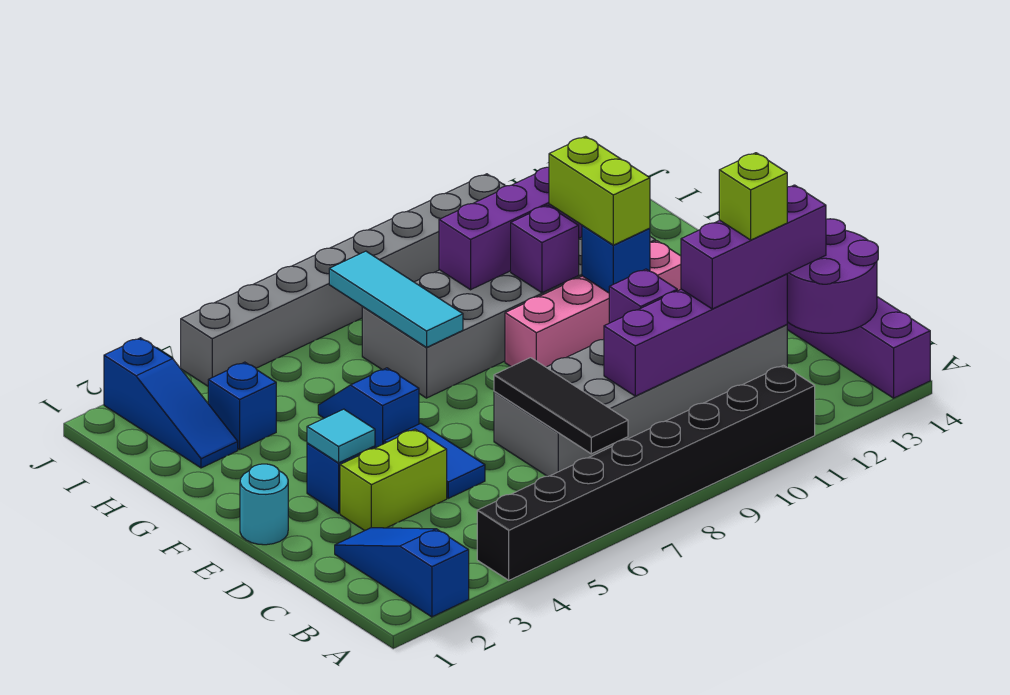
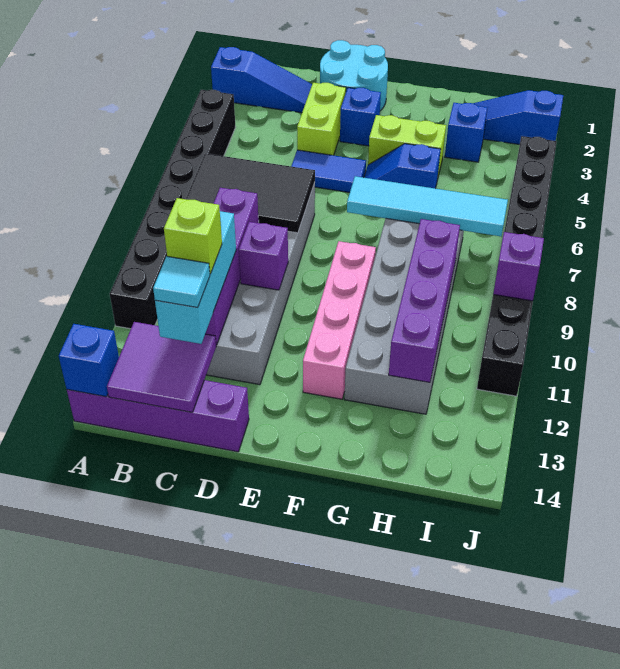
black 1x3 tile [494,358,628,454] -> black 2x3 tile [186,153,315,233]
purple 2x2 round brick [787,219,878,333] -> purple 2x2 tile [107,322,216,412]
purple 1x3 brick [681,185,826,309] -> cyan 1x3 brick [155,211,236,344]
cyan 1x1 round brick [240,464,288,545] -> cyan 2x2 round brick [320,40,388,111]
cyan 1x1 tile [307,409,375,463] -> cyan 1x1 tile moved to [153,256,210,307]
blue 1x2 slope [318,368,419,448] -> blue 1x2 slope turned to [364,144,441,188]
blue 1x1 brick [582,225,650,293] -> blue 1x1 brick moved to [59,324,119,397]
lime 1x2 brick [549,136,650,245] -> lime 1x2 brick moved to [368,115,446,180]
cyan 1x3 tile [329,251,463,347] -> cyan 1x4 tile [347,176,508,236]
purple 1x1 brick [511,205,579,293] -> purple 1x1 brick moved to [493,232,544,301]
grey 1x8 brick [181,174,505,386] -> black 1x8 brick [477,136,557,396]

